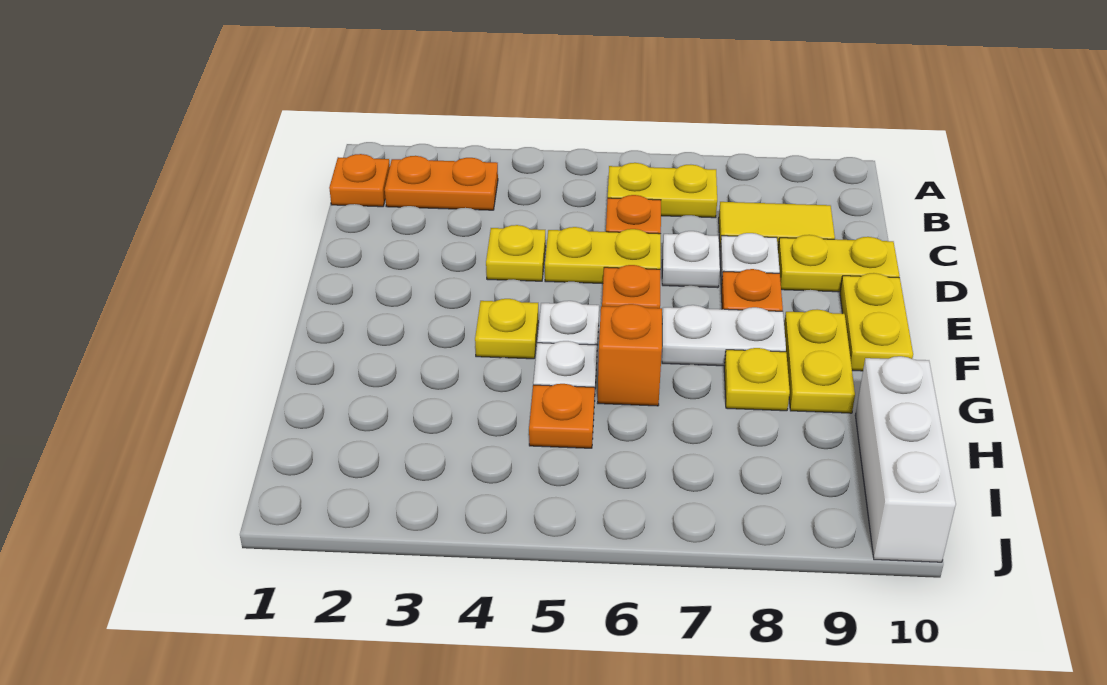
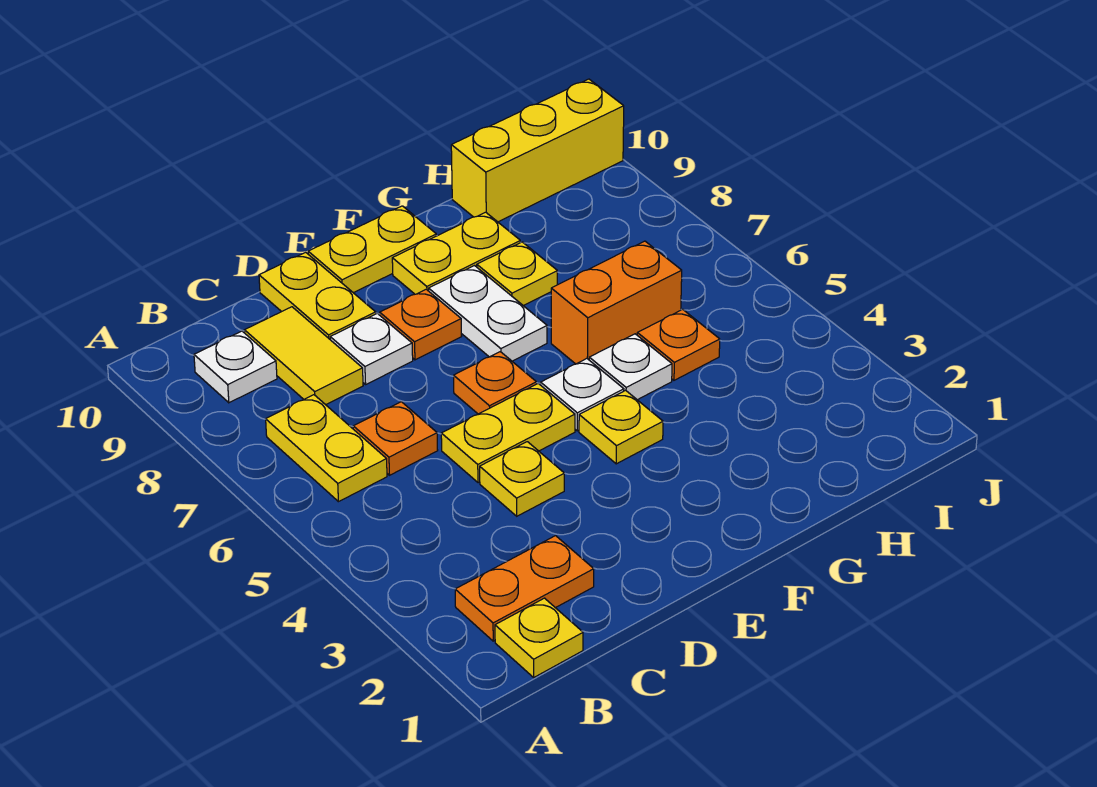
orange 1x1 plate [329,154,390,207] -> yellow 1x1 plate [495,598,583,677]
orange 1x2 plate [385,156,498,210] -> orange 1x2 plate turned to [455,536,594,641]
yellow 1x2 plate [545,227,661,284] -> yellow 1x2 plate turned to [441,384,575,483]
white 1x1 plate [662,231,720,288] -> white 1x1 plate moved to [194,331,277,403]
orange 1x1 brick [598,304,662,406] -> orange 1x2 brick [551,241,682,364]
white 1x3 brick [855,356,956,562] -> yellow 1x3 brick [451,79,624,222]

